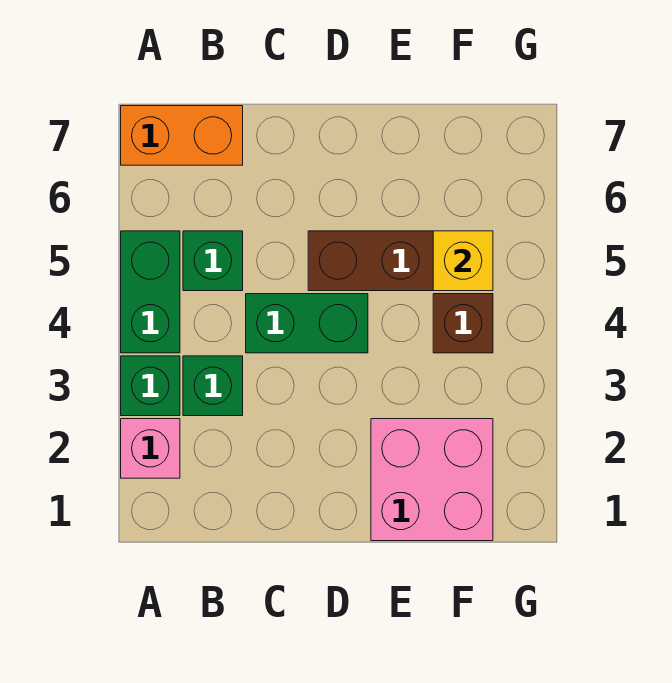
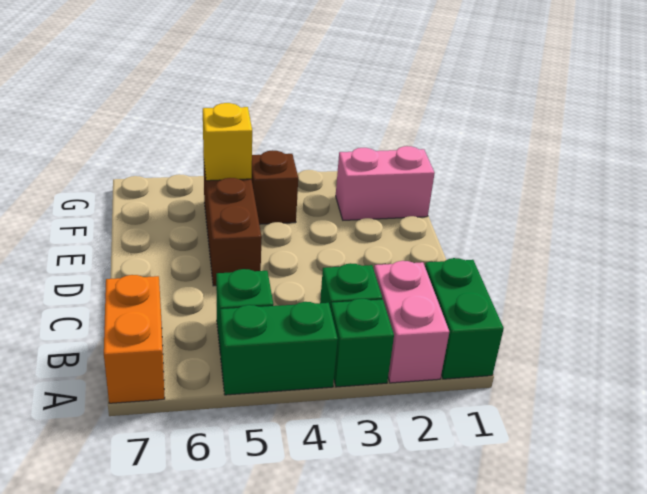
pink 1x1 brick [121,419,180,478] -> pink 1x2 brick [374,261,449,383]
green 1x2 brick [246,294,368,353] -> green 1x2 brick moved to [425,258,504,379]
pink 2x2 brick [371,419,493,541] -> pink 1x2 brick [336,146,435,220]

